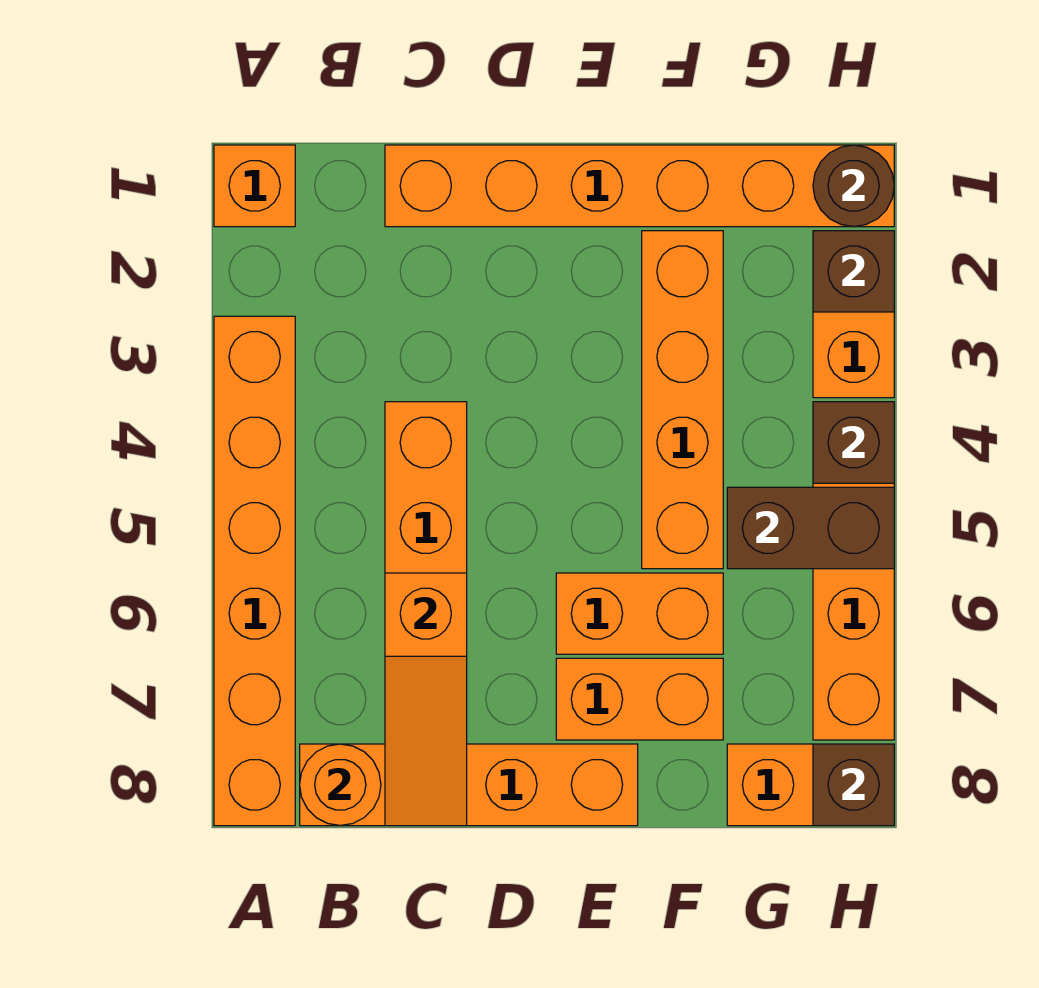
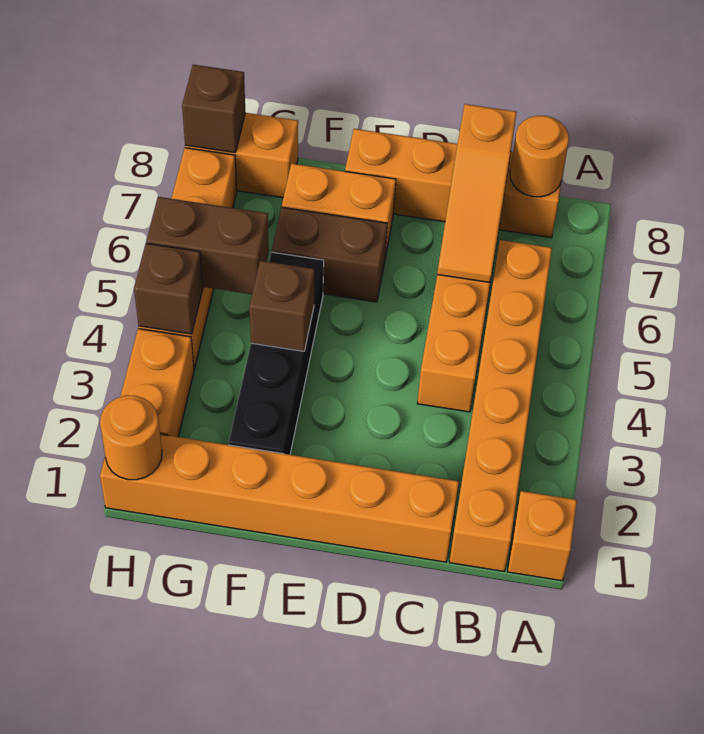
orange 1x6 brick [214,316,295,826] -> orange 1x6 brick moved to [449,240,552,571]
orange 1x3 slope [385,573,467,826] -> orange 1x3 slope turned to [437,104,517,282]
orange 1x2 brick [556,573,723,654] -> brown 1x2 brick [272,207,387,302]
orange 1x4 brick [642,231,723,569] -> black 1x4 brick [229,252,324,455]
brown 1x1 round brick [813,145,894,227] -> orange 1x1 round brick [100,395,162,480]
brown 1x1 brick [813,231,894,312] -> brown 1x1 brick moved to [250,261,315,351]

